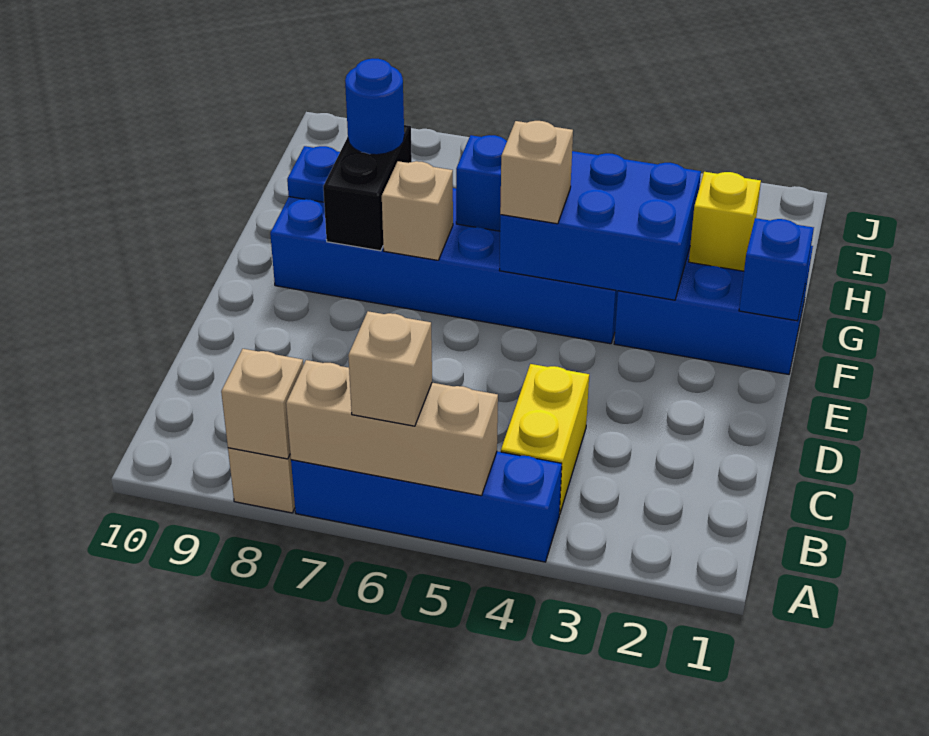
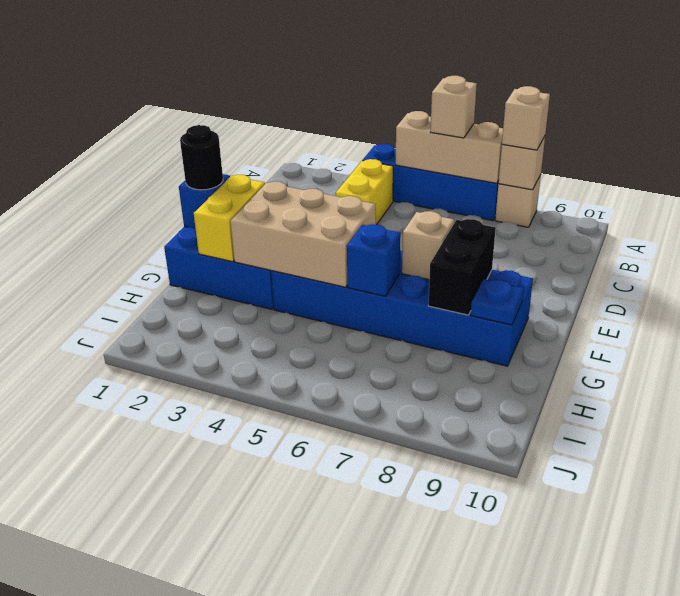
none -> black 1x1 round brick [180,125,223,190]
blue 2x3 brick [500,151,701,300] -> tan 2x3 brick [230,182,376,287]
tan 1x1 brick [500,121,573,224] -> tan 1x1 brick moved to [502,86,550,150]
yellow 1x1 brick [689,172,761,271] -> yellow 1x2 brick [194,175,265,262]
blue 1x1 round brick [345,58,404,155] -> none

